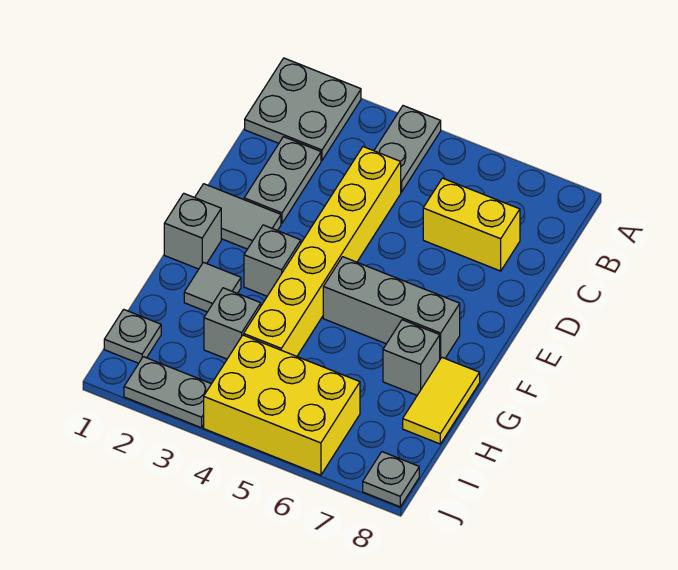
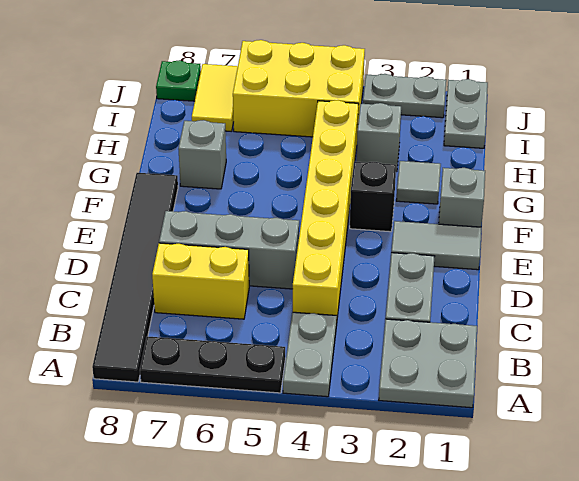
none -> black 1x3 plate [140,336,285,393]
none -> black 1x6 tile [92,173,178,382]
grey 1x1 brick [244,225,301,296] -> black 1x1 brick [350,162,396,232]
grey 1x3 brick [323,257,460,359] -> grey 1x3 brick moved to [159,211,299,289]
yellow 1x2 tile [403,358,480,444] -> yellow 1x2 tile moved to [192,64,238,132]
grey 1x1 plate [104,309,161,363] -> grey 1x2 plate [444,79,488,148]
grey 1x1 plate [363,452,419,507] -> green 1x1 plate [156,60,201,101]

